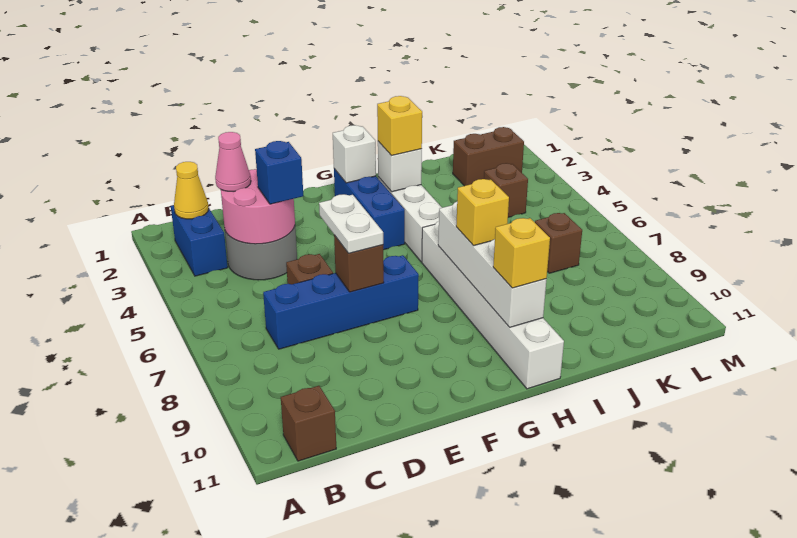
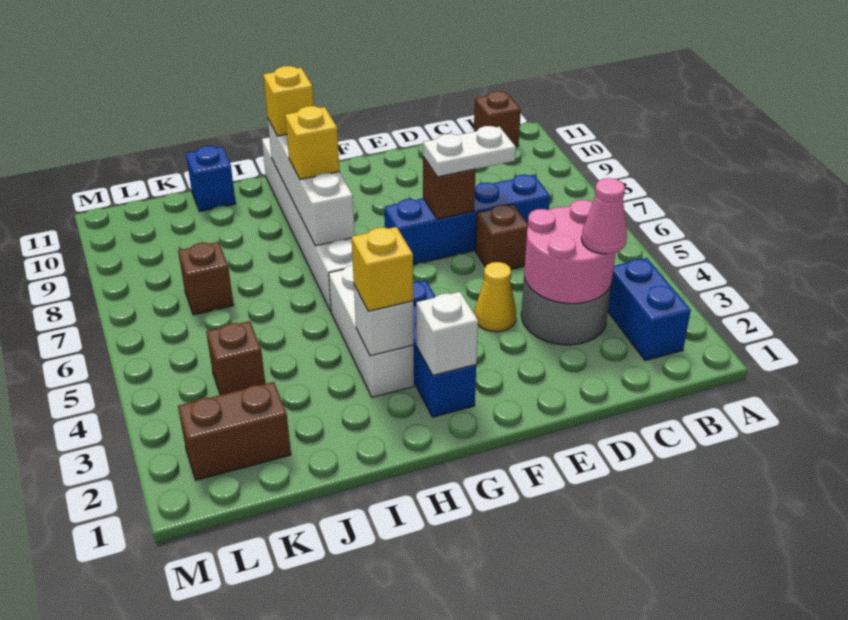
yellow 1x1 cone [174,162,209,219] -> yellow 1x1 cone moved to [475,262,516,332]
blue 1x1 brick [255,141,303,204] -> blue 1x1 brick moved to [186,146,236,211]
white 1x2 plate [319,194,383,253] -> white 1x2 plate turned to [423,126,516,177]

